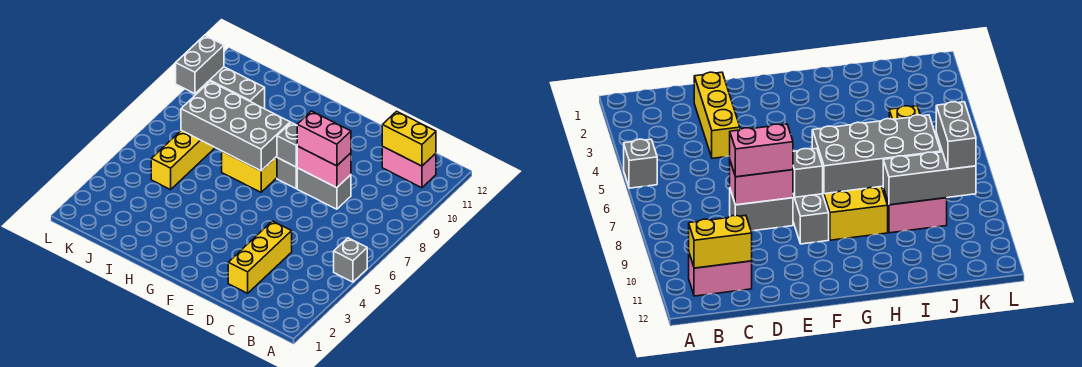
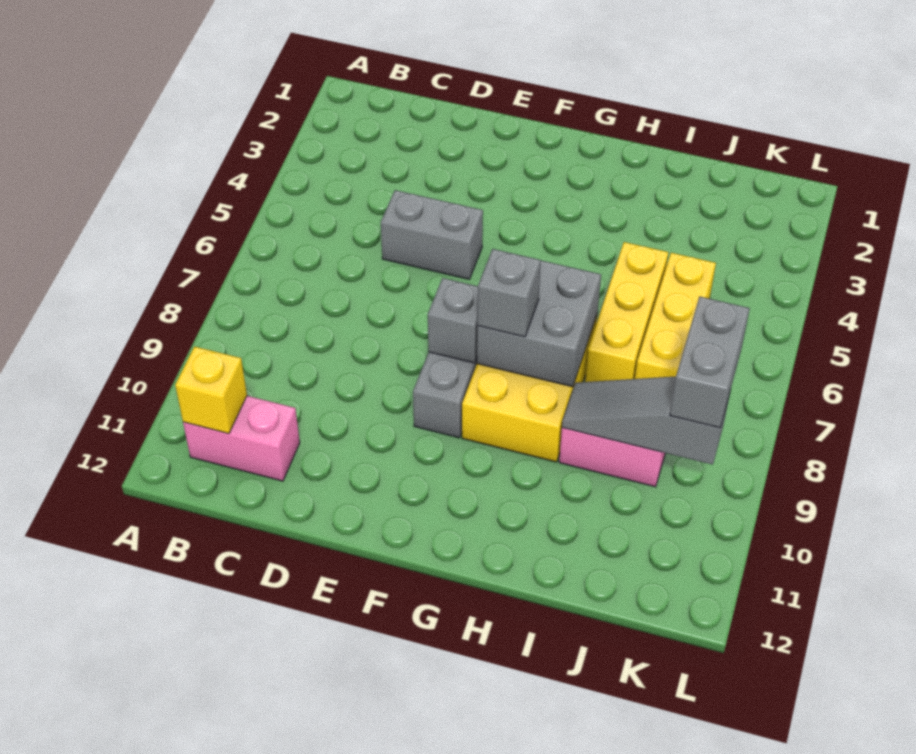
grey 1x1 brick [334,238,367,282] -> grey 1x1 brick moved to [477,249,541,337]
yellow 1x2 brick [382,111,436,166] -> yellow 1x1 brick [175,347,247,434]
yellow 1x3 brick [228,221,292,293] -> yellow 1x3 brick moved to [585,242,668,382]
grey 1x2 brick [297,168,351,209] -> grey 1x2 brick moved to [381,190,483,279]
pink 1x2 brick [297,146,351,188] -> none
pink 1x2 brick [297,111,351,166] -> none
grey 2x4 brick [181,81,291,171] -> grey 2x2 brick [477,260,601,387]
grey 1x3 brick [195,67,265,109] -> grey 1x3 slope [562,376,730,465]

